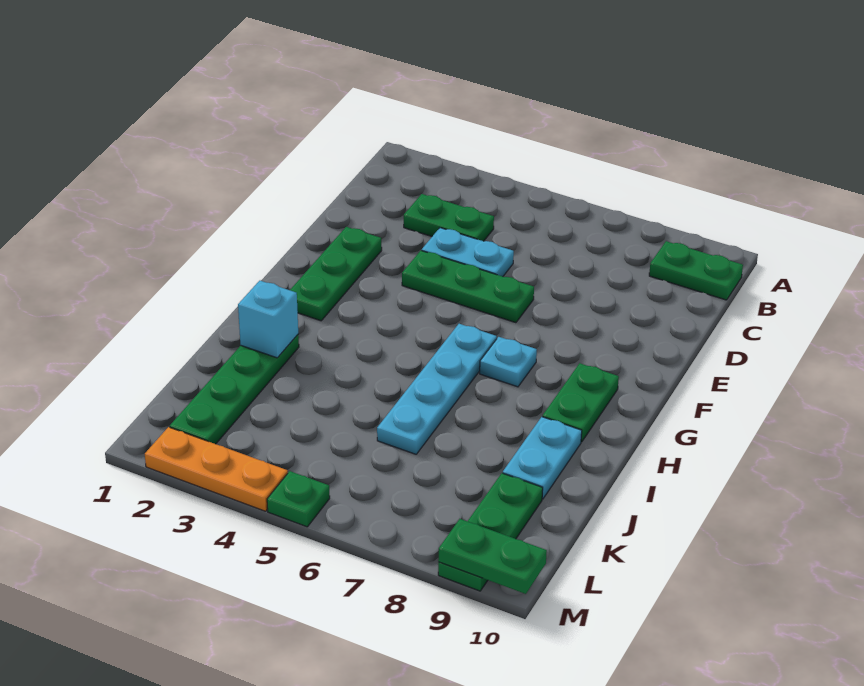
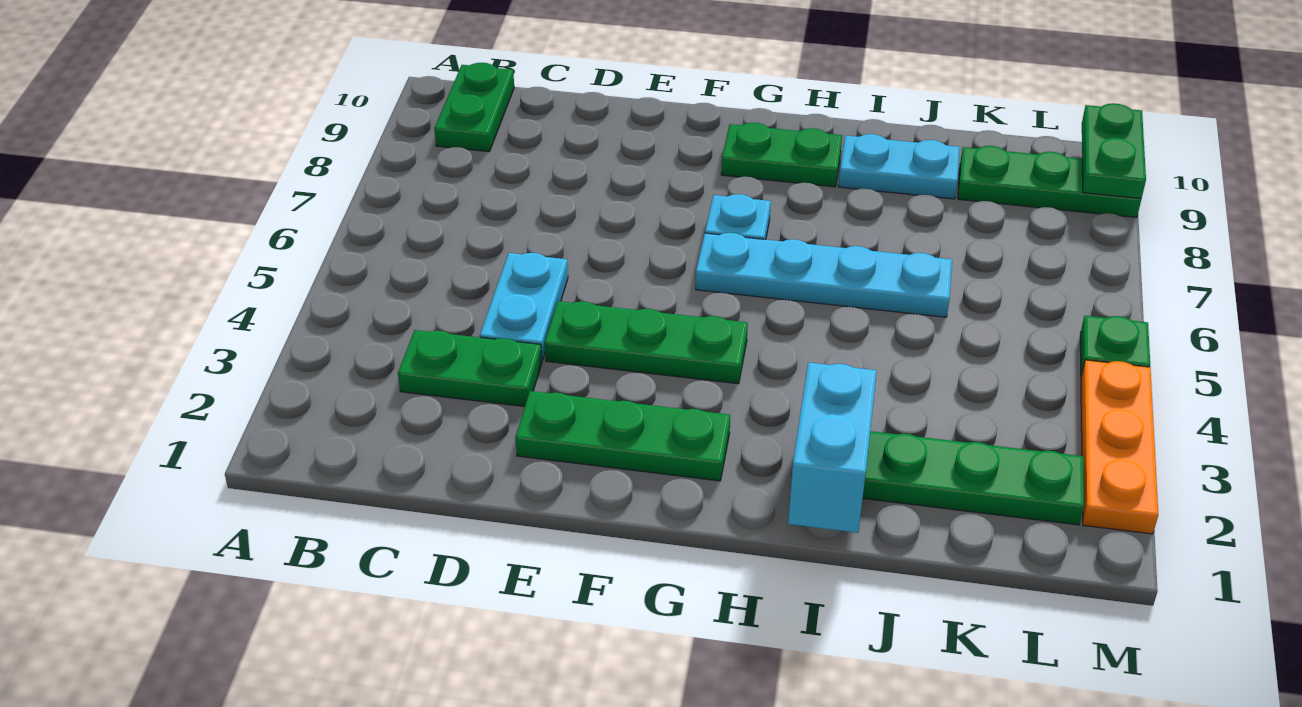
green 1x2 plate [404,194,494,241] -> green 1x2 plate turned to [398,330,542,407]
green 1x3 plate [402,251,534,323] -> green 1x3 plate turned to [545,301,748,384]
cyan 1x1 brick [238,281,298,358] -> cyan 1x2 brick [788,363,877,533]

